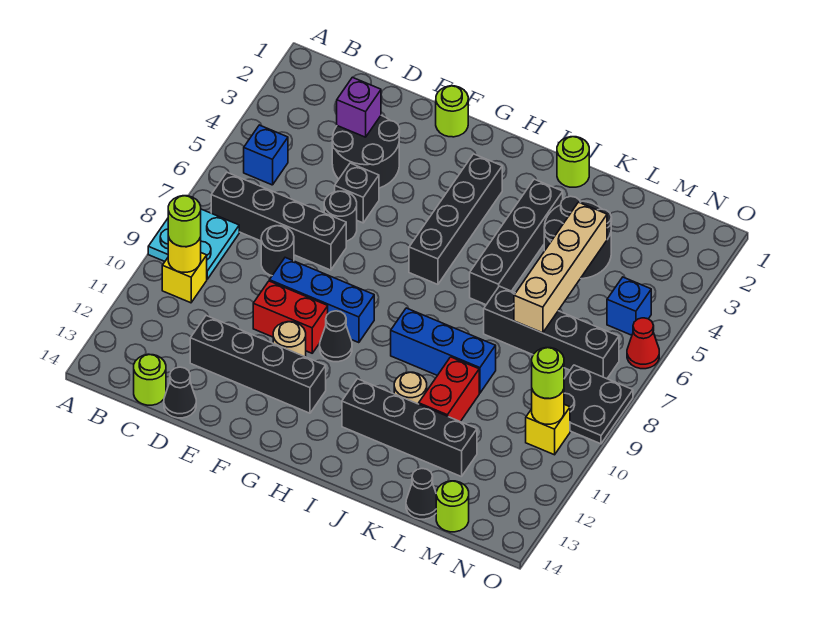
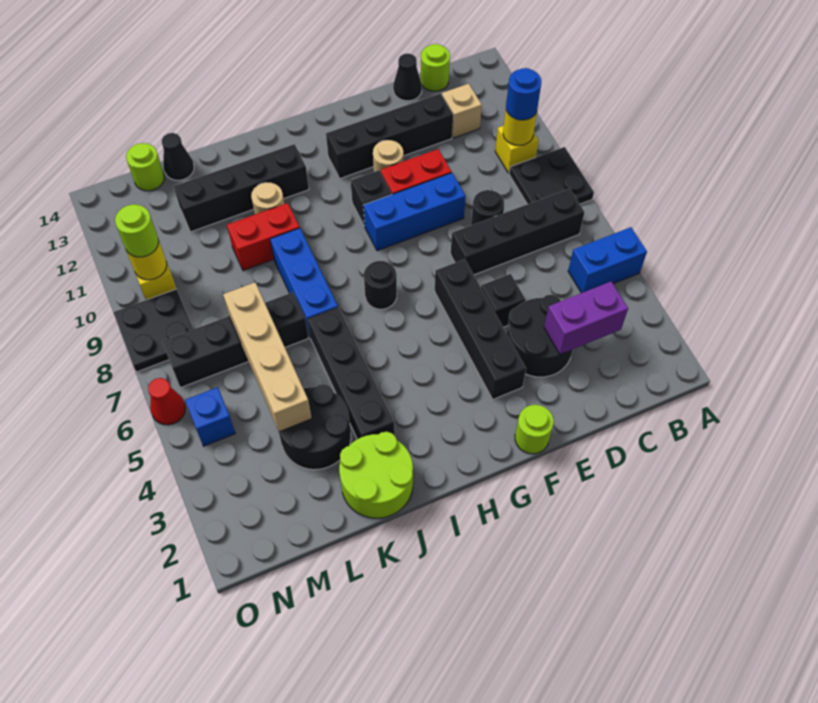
cyan 2x2 plate [148,209,239,279] -> black 2x2 plate [509,147,594,204]
blue 1x1 brick [244,125,288,185] -> blue 1x2 brick [568,227,647,293]
lime 1x1 round brick [168,196,201,247] -> blue 1x1 round brick [506,68,541,120]
none -> tan 1x1 brick [442,84,482,138]
purple 1x1 brick [337,77,381,137] -> purple 1x2 brick [544,282,628,354]
black 1x1 round brick [324,191,357,241] -> black 1x1 round brick moved to [364,261,397,309]
black 1x1 cone [320,311,352,362] -> black 1x1 brick [351,170,392,226]
black 1x4 brick [409,154,502,284] -> black 1x4 brick moved to [435,259,526,399]
blue 1x3 brick [391,308,496,393] -> blue 1x3 brick turned to [270,228,338,338]
lime 1x1 round brick [557,137,589,187] -> lime 2x2 round brick [339,432,413,518]
red 1x2 brick [419,357,479,422] -> red 1x2 brick turned to [227,203,300,271]

